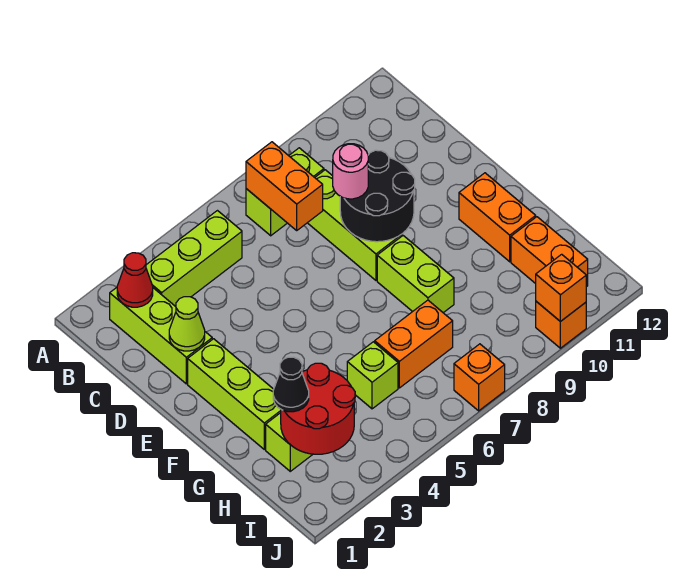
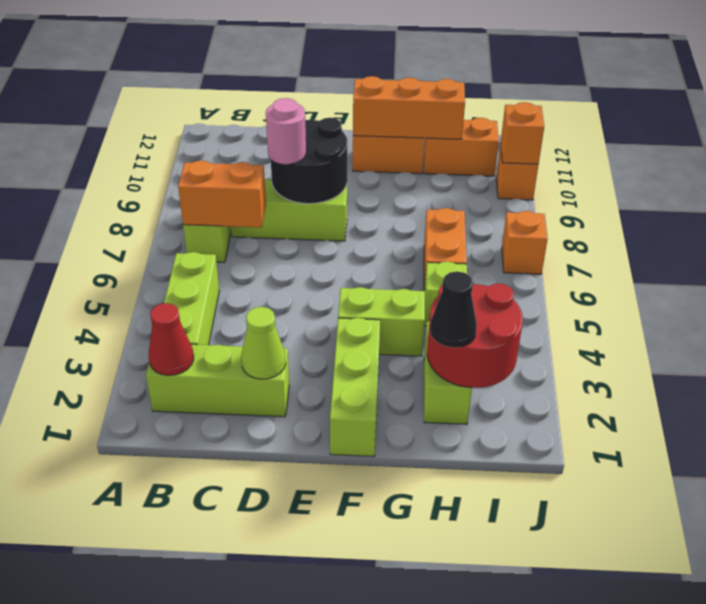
lime 1x3 brick [188,339,281,449] -> lime 1x3 brick turned to [330,318,380,456]
lime 1x2 brick [377,236,454,313] -> lime 1x2 brick moved to [338,287,425,356]
none -> orange 1x3 brick [353,76,465,139]

